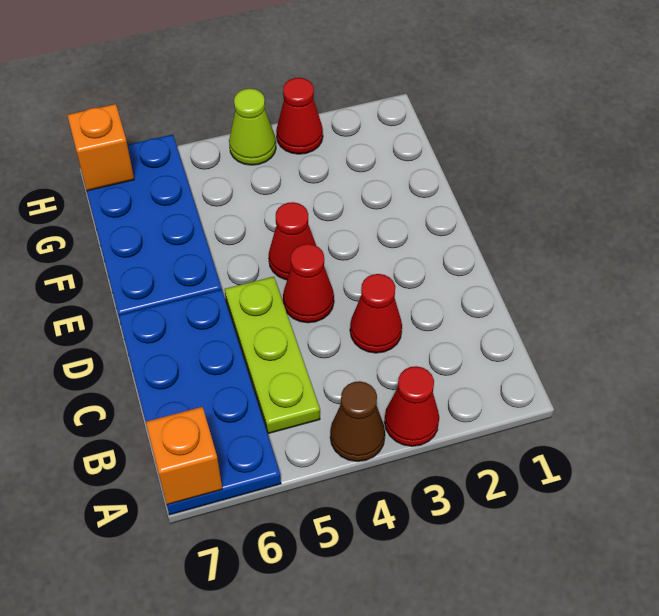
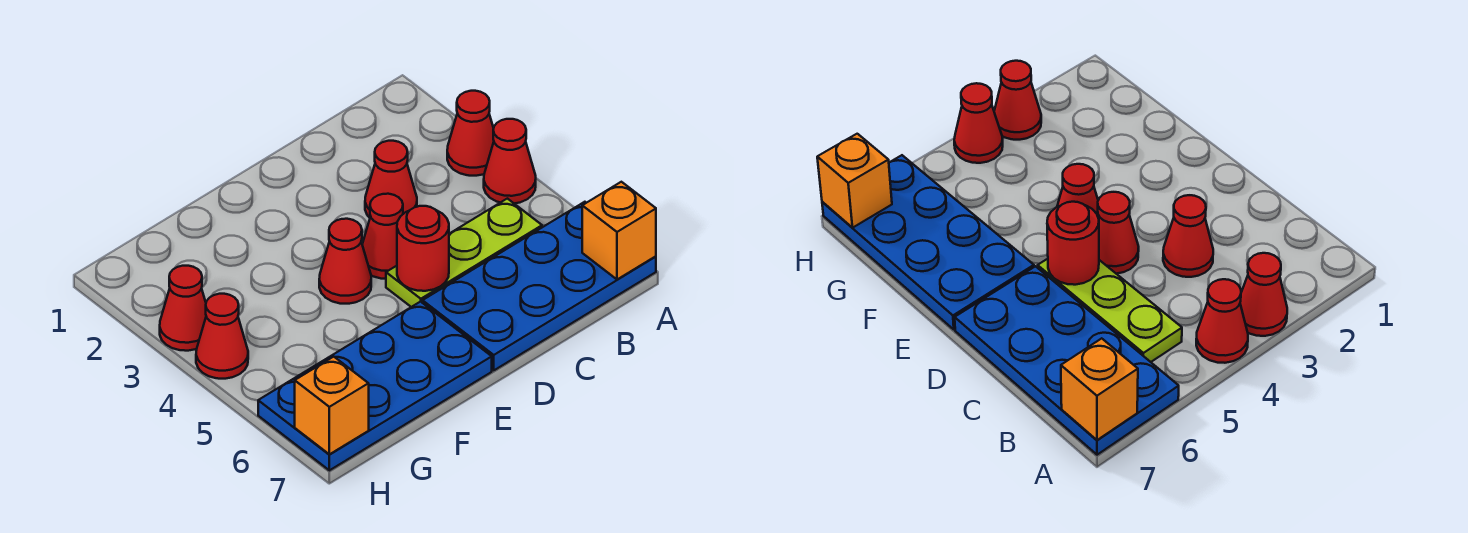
brown 1x1 cone [330,381,385,461] -> red 1x1 cone [484,119,536,204]
none -> red 1x1 round brick [397,206,449,291]
lime 1x1 cone [229,89,276,165] -> red 1x1 cone [196,294,248,379]

